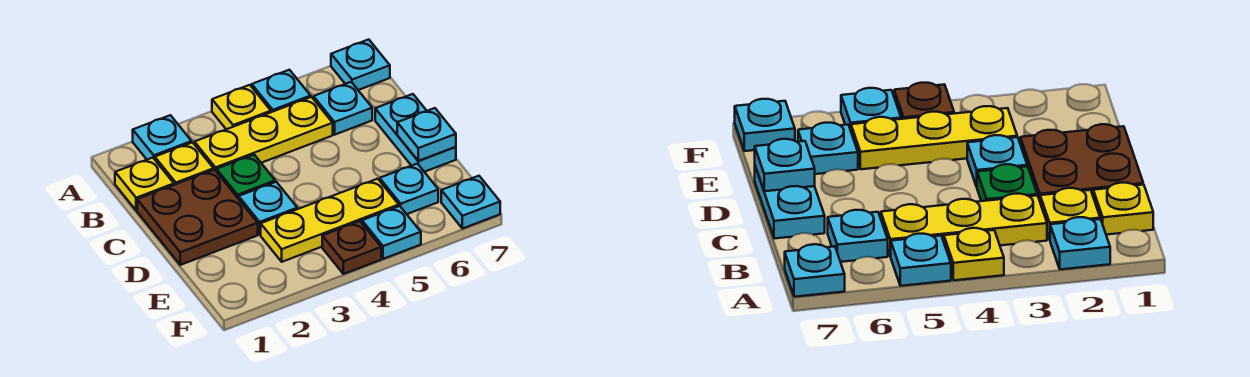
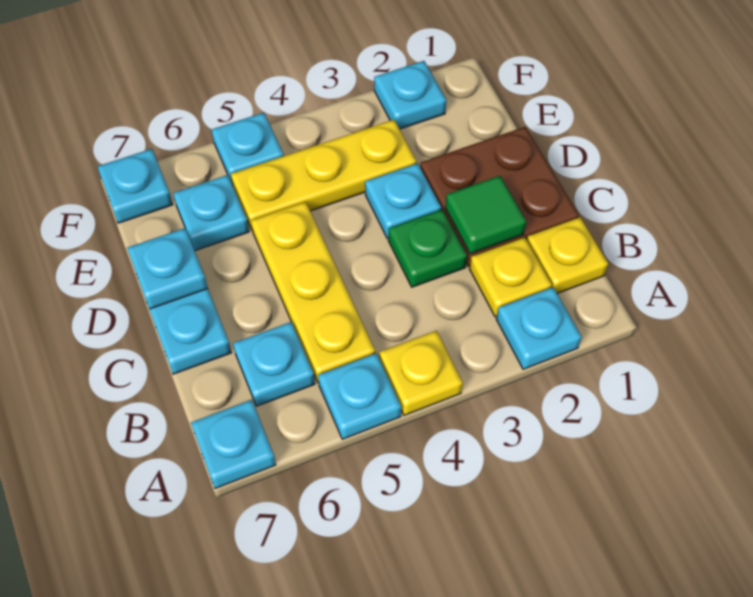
yellow 1x3 plate [194,97,333,172] -> yellow 1x3 plate turned to [251,202,375,383]
none -> green 1x1 tile [445,176,526,254]
none -> cyan 1x1 plate [374,61,446,129]
brown 1x1 plate [322,221,381,274] -> none

